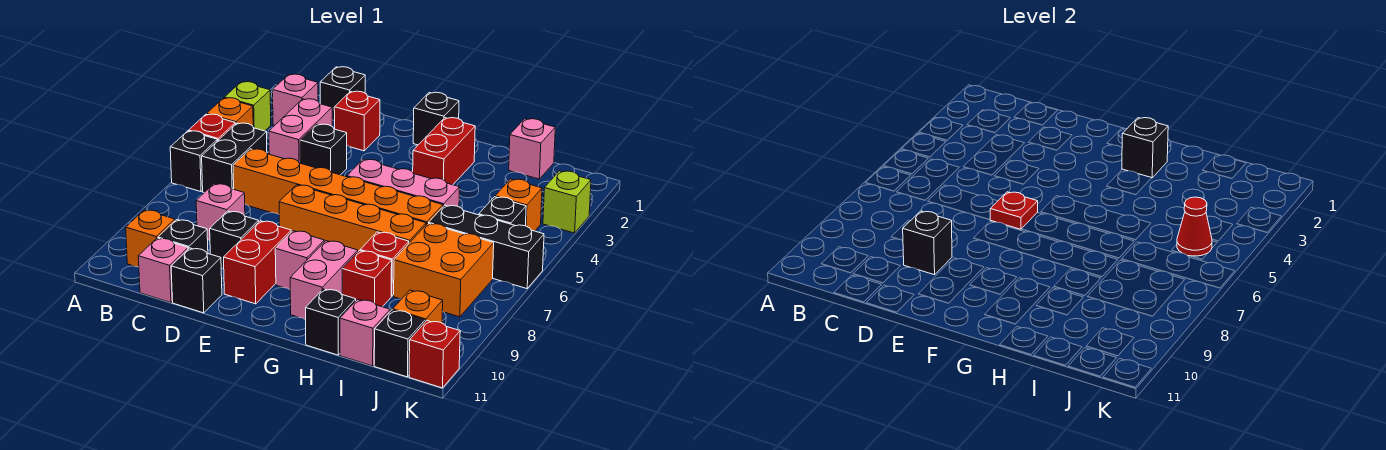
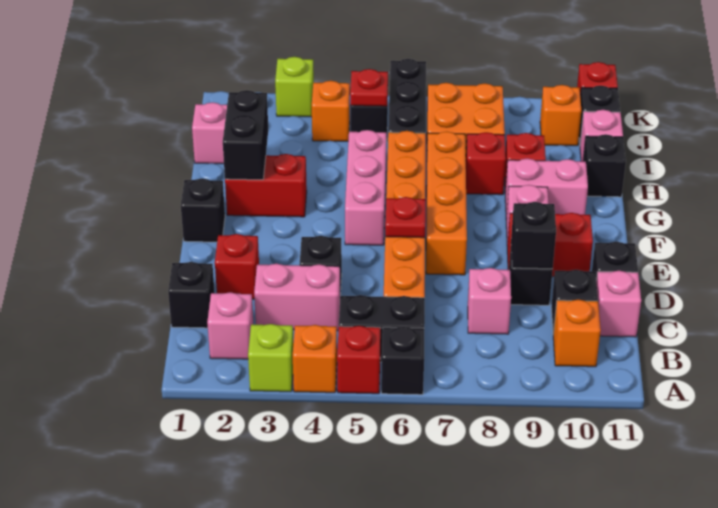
black 1x1 brick [1122,118,1168,178] -> black 1x2 brick [223,90,268,180]
red 1x1 cone [1177,197,1212,256] -> red 1x1 plate [350,69,388,106]

